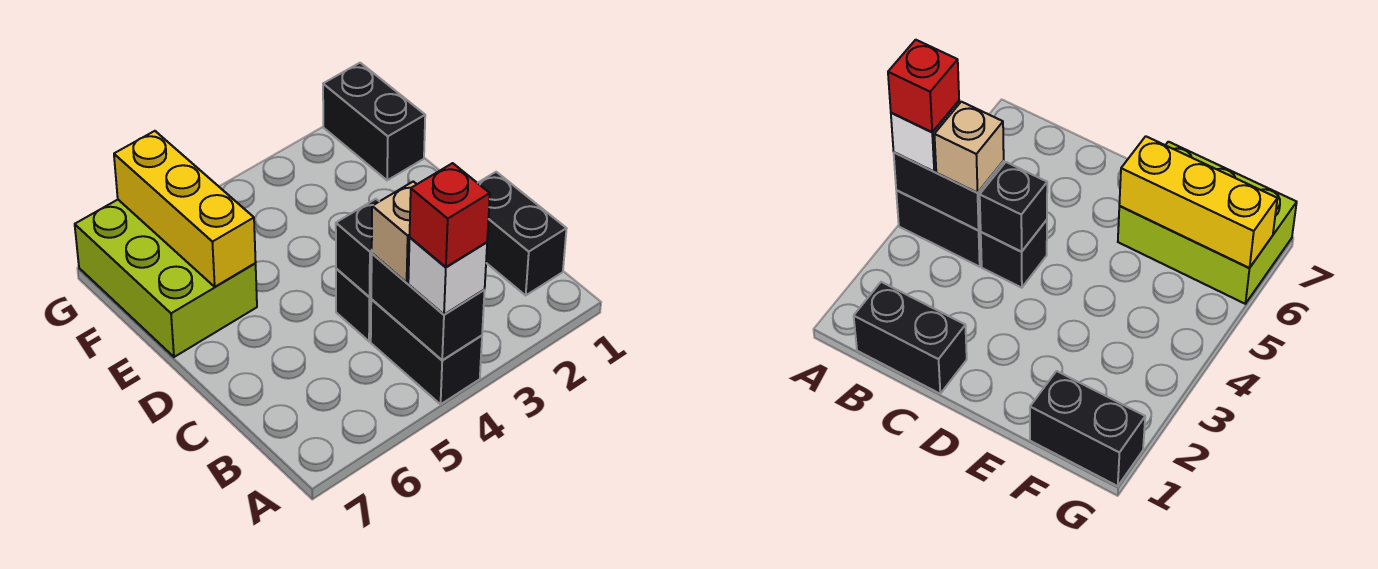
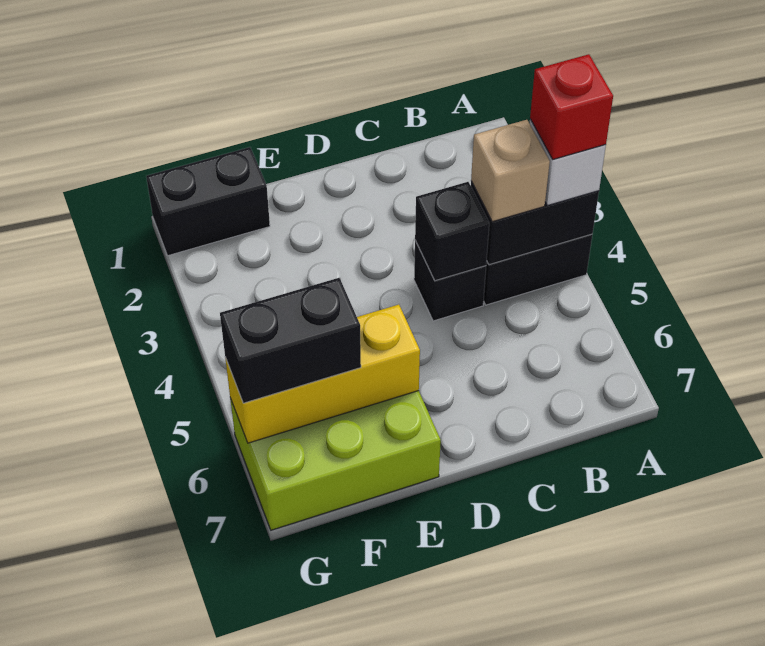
black 1x2 brick [478,172,567,295] -> black 1x2 brick moved to [220,278,361,403]

